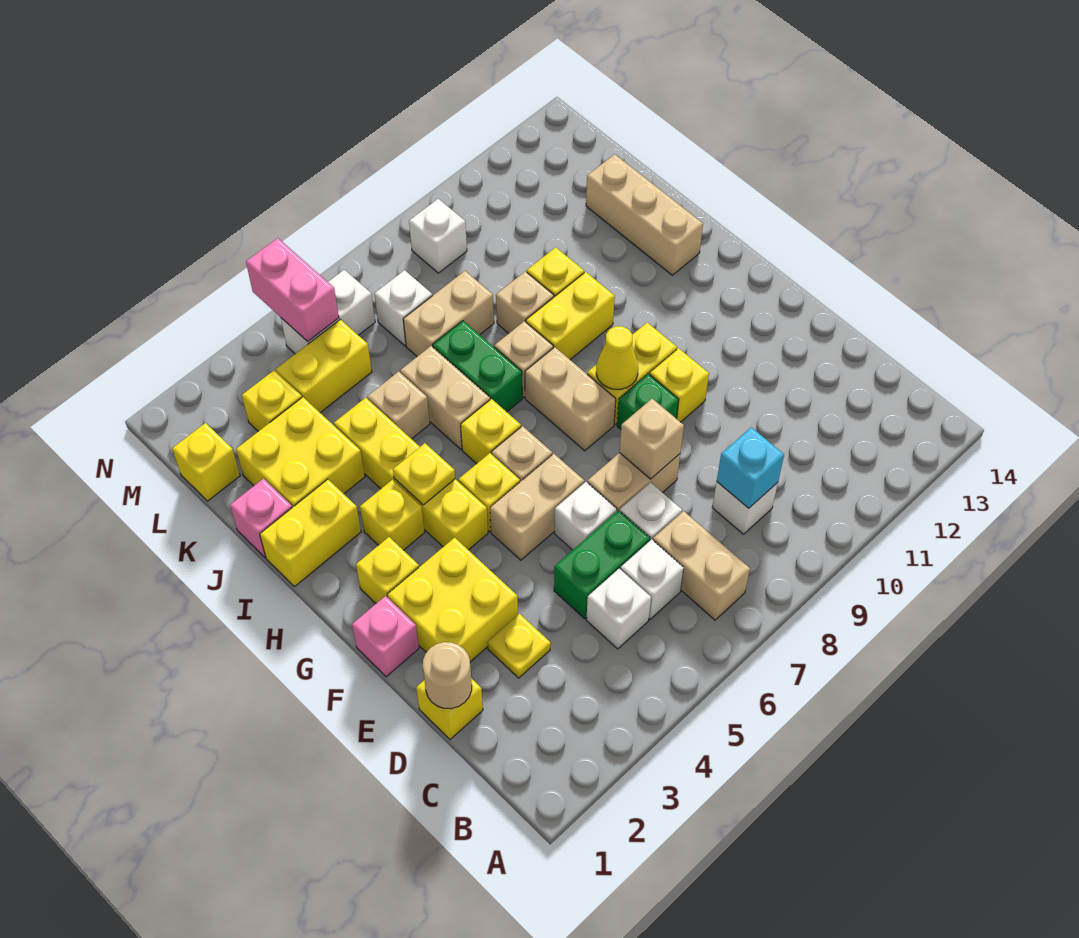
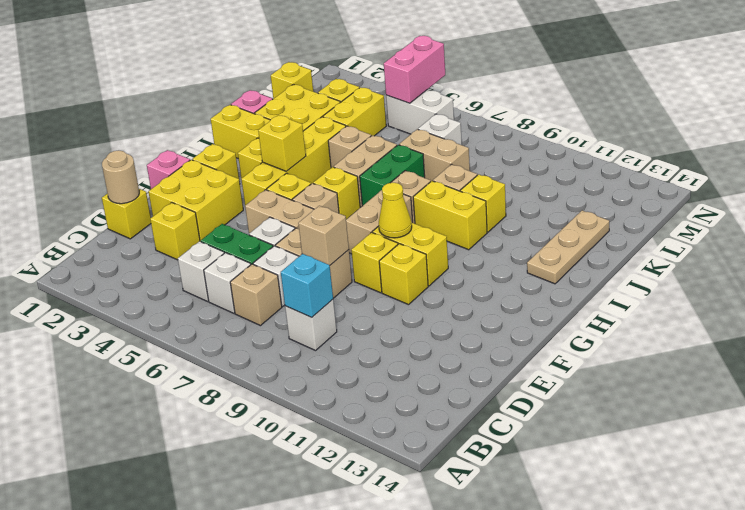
tan 1x2 brick [653,511,750,620] -> tan 1x1 brick [230,264,282,326]
yellow 1x1 plate [488,614,551,678] -> yellow 1x1 brick [150,203,200,260]
green 1x1 brick [617,374,679,429] -> yellow 1x1 brick [351,232,398,293]
yellow 1x1 plate [393,443,455,505] -> yellow 1x1 brick [258,115,306,171]
tan 1x3 brick [586,154,703,275] -> tan 1x3 plate [527,211,609,284]
yellow 1x2 brick [276,319,372,413] -> yellow 1x2 brick turned to [323,87,386,136]
white 1x1 brick [409,199,467,273] -> none

